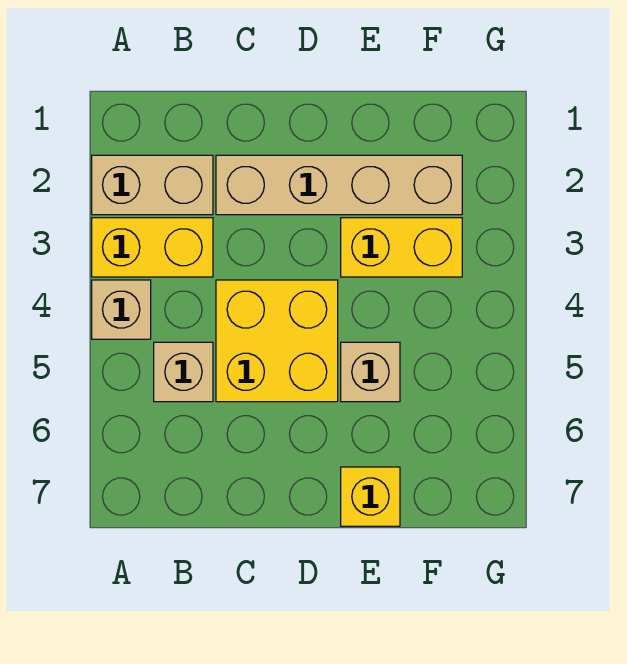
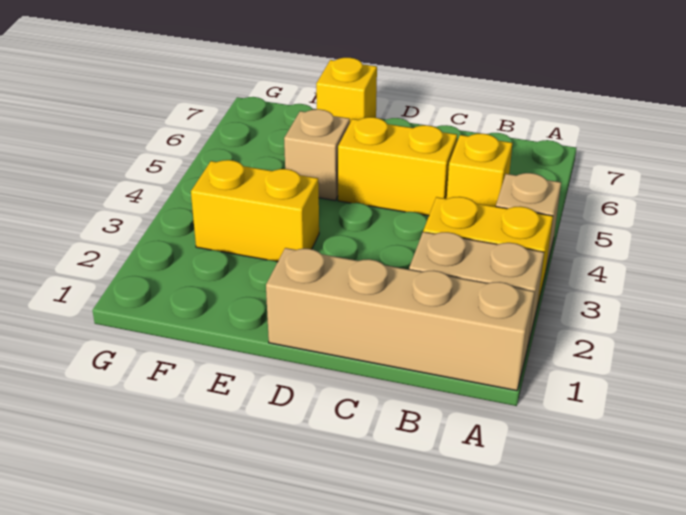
tan 1x1 brick [154,342,213,402] -> yellow 1x1 brick [447,134,512,207]
tan 1x4 brick [216,155,462,215] -> tan 1x4 brick moved to [266,248,535,391]
yellow 2x2 brick [216,280,338,402] -> yellow 1x2 brick [338,117,457,216]

